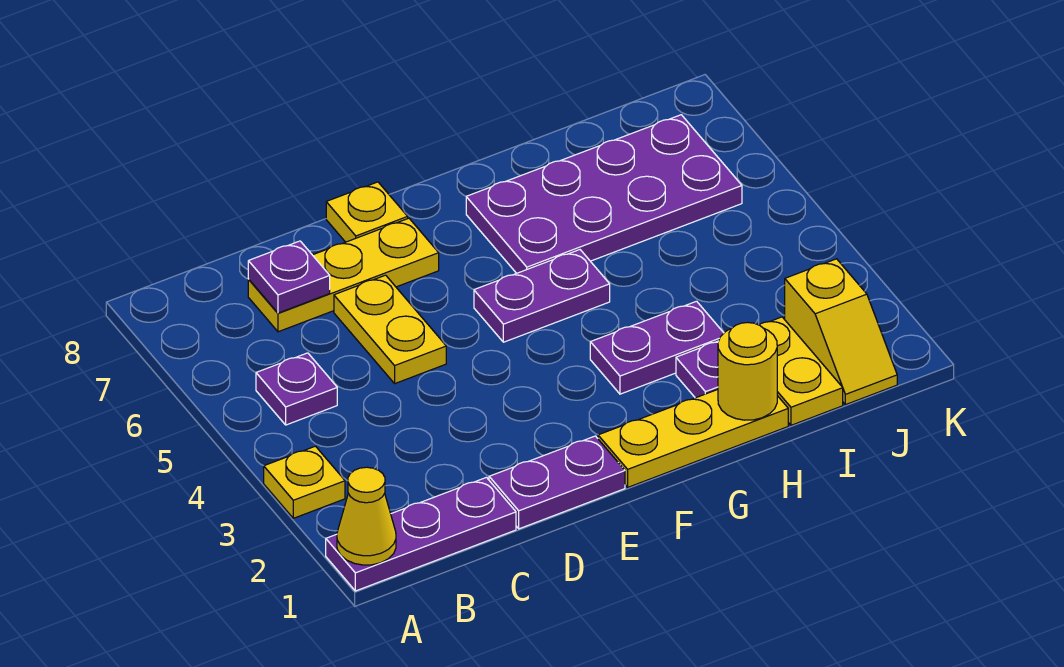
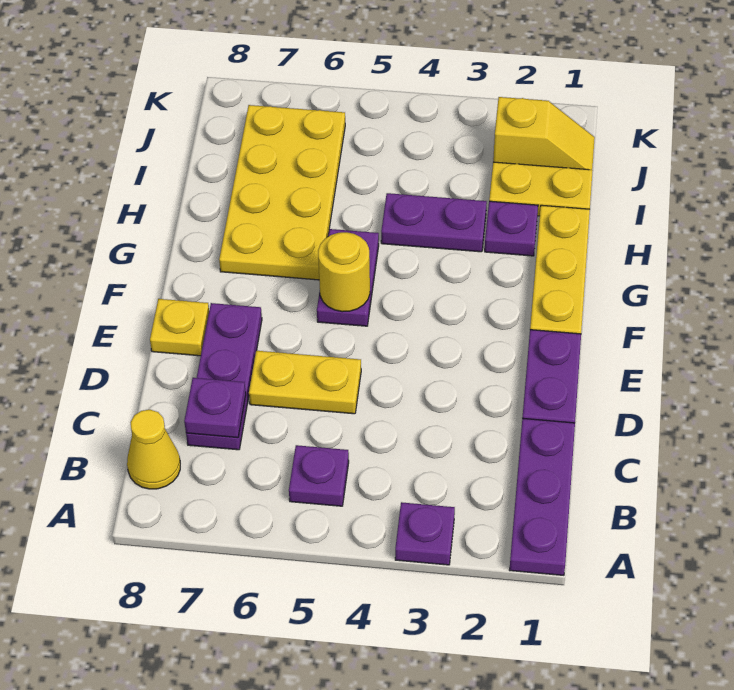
yellow 1x1 cone [337,467,396,565] -> yellow 1x1 cone moved to [127,410,180,489]
yellow 1x1 plate [264,446,345,518] -> purple 1x1 plate [395,502,455,565]
yellow 1x3 plate [248,218,439,332] -> purple 1x3 plate [186,303,262,450]
purple 1x2 plate [590,301,724,394] -> purple 1x2 plate turned to [381,193,487,252]
purple 2x4 plate [466,115,742,273] -> yellow 2x4 plate [219,105,345,280]
yellow 1x1 round brick [718,322,777,420] -> yellow 1x1 round brick moved to [318,232,370,312]

